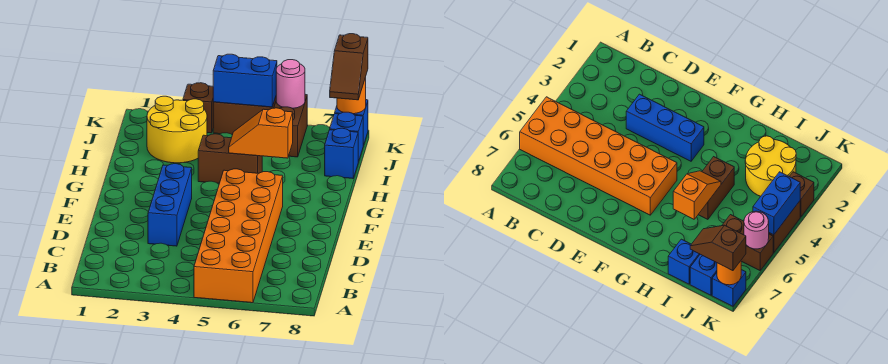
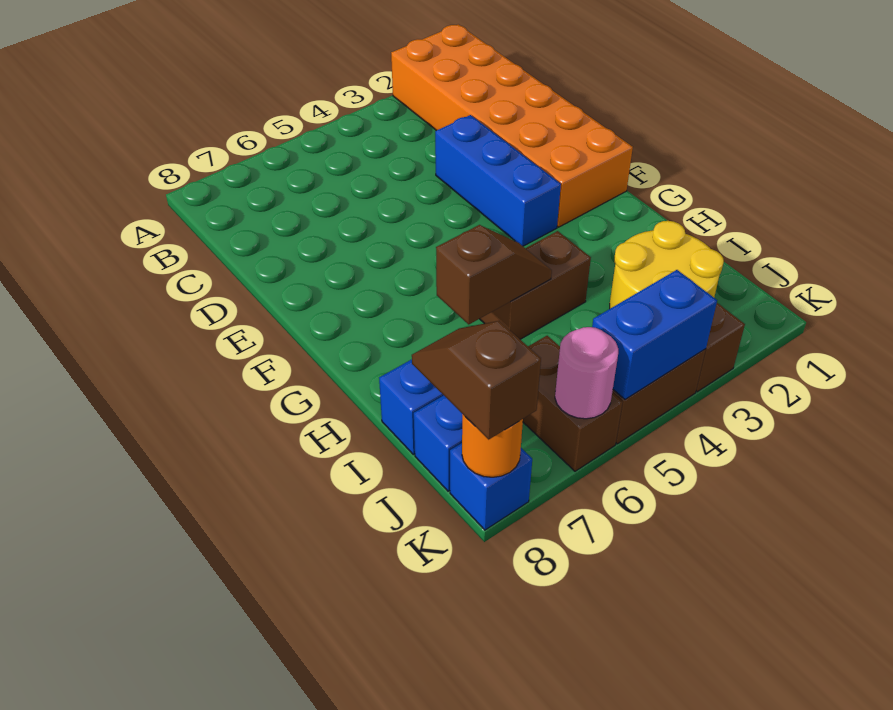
orange 2x6 brick [194,169,283,303] -> orange 2x6 brick moved to [391,24,633,227]
orange 1x2 slope [229,108,293,158] -> brown 1x2 slope [436,225,552,324]

